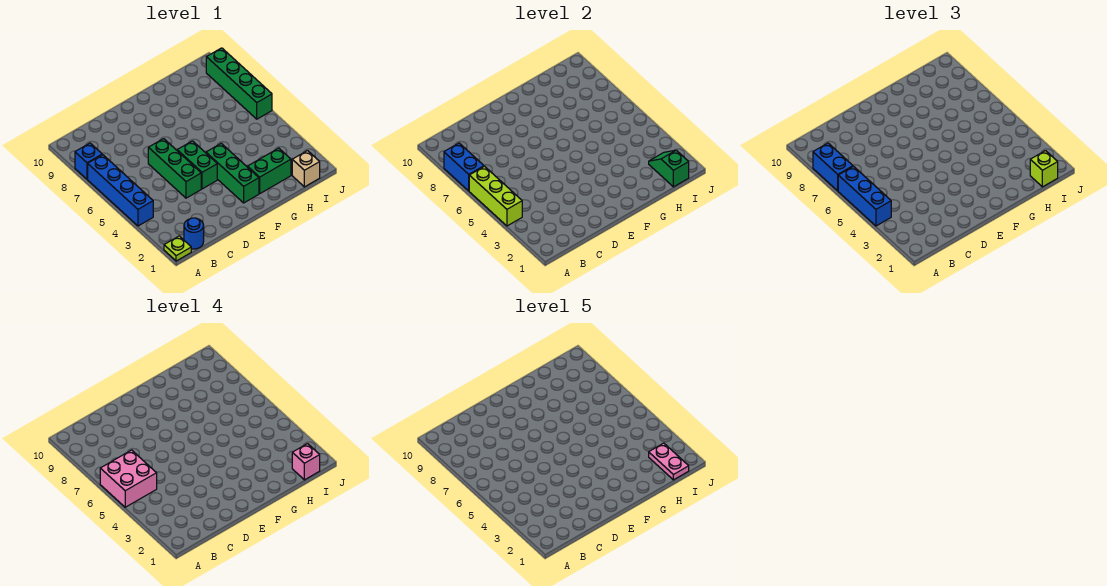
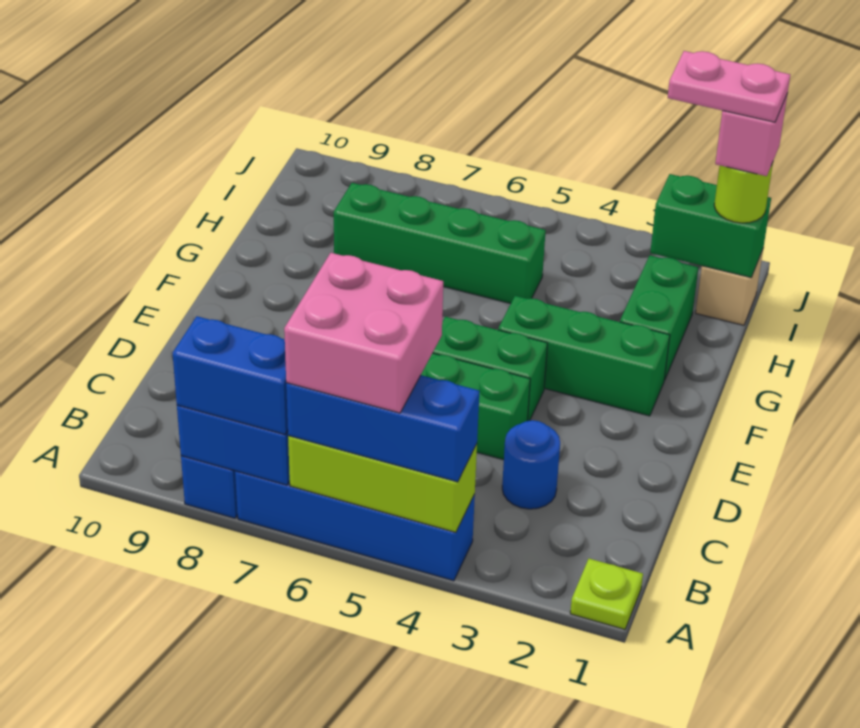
blue 1x1 round brick [184,218,204,249] -> blue 1x1 round brick moved to [502,420,560,509]
green 1x2 slope [649,150,689,187] -> green 1x2 brick [650,174,771,278]
lime 1x1 brick [1030,151,1058,187] -> lime 1x1 round brick [714,163,773,223]
green 1x4 brick [206,48,272,119] -> green 1x4 brick moved to [334,183,546,304]

